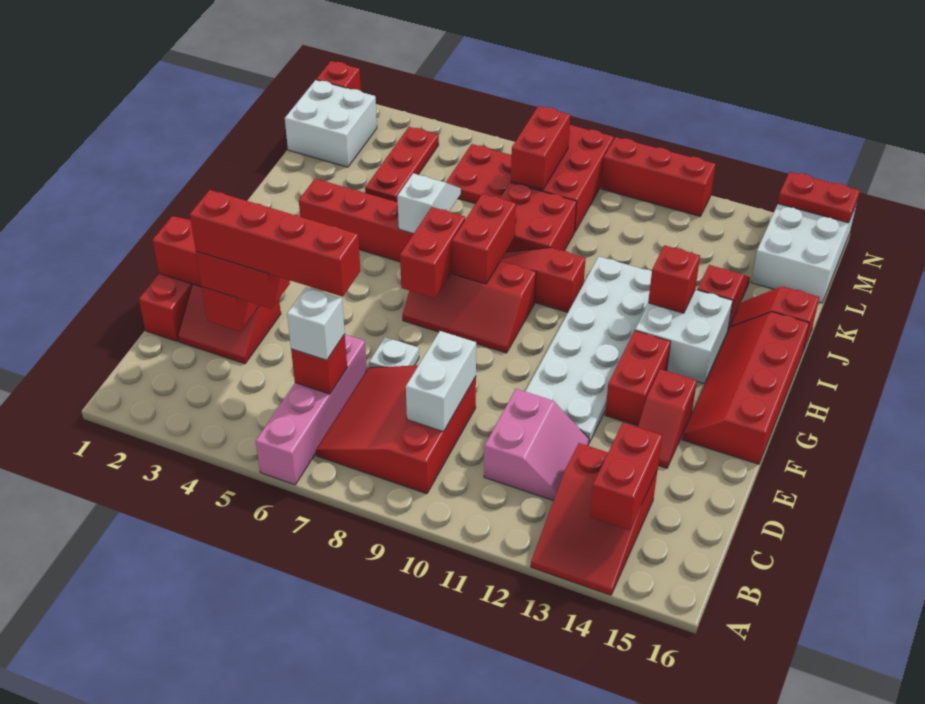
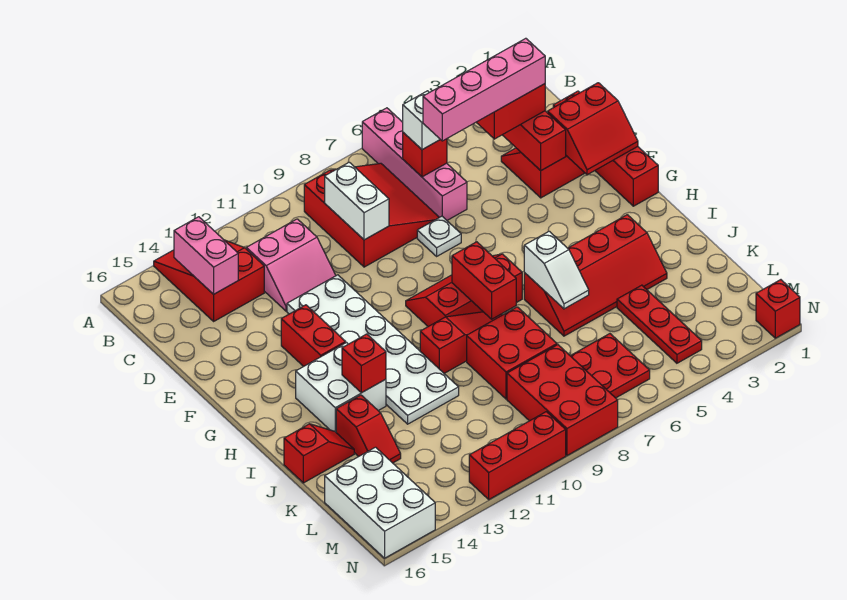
red 1x2 brick [590,423,662,530] -> pink 1x2 brick [174,217,238,294]
pink 2x2 slope [484,389,589,501] -> pink 2x2 slope turned to [246,219,336,311]
red 1x4 brick [190,190,361,297] -> pink 1x4 brick [423,38,545,141]
red 1x2 slope [638,369,697,468] -> none
red 2x4 slope [682,312,809,464] -> none
red 1x2 brick [400,207,465,298] -> none
white 2x2 brick [285,80,377,167] -> none
red 1x2 brick [511,106,570,190] -> none
red 1x2 plate [778,172,860,223] -> none

